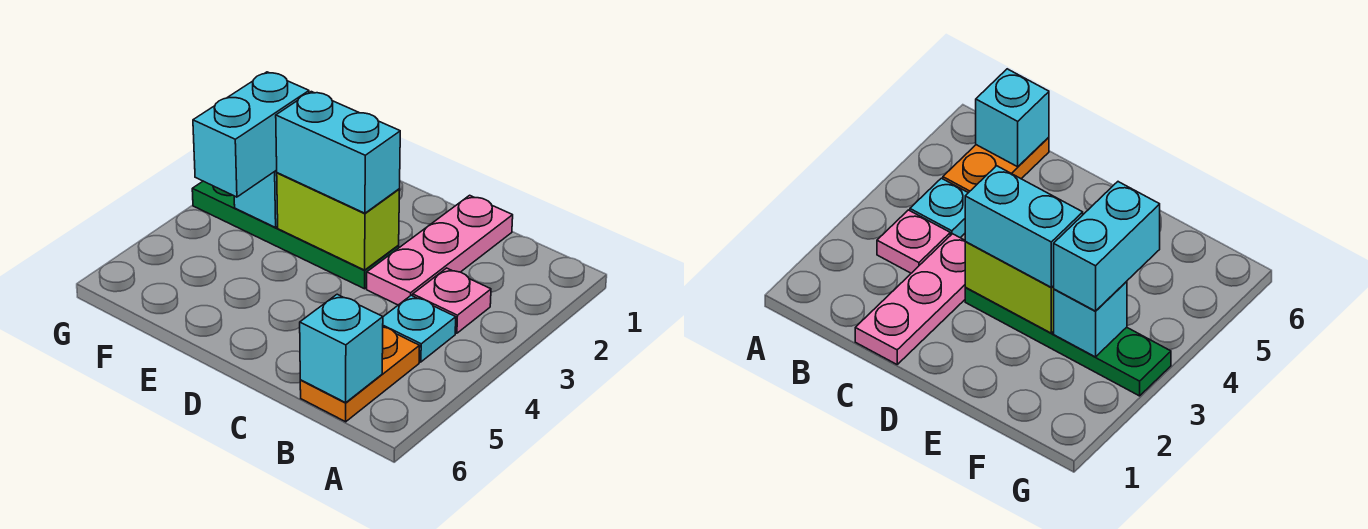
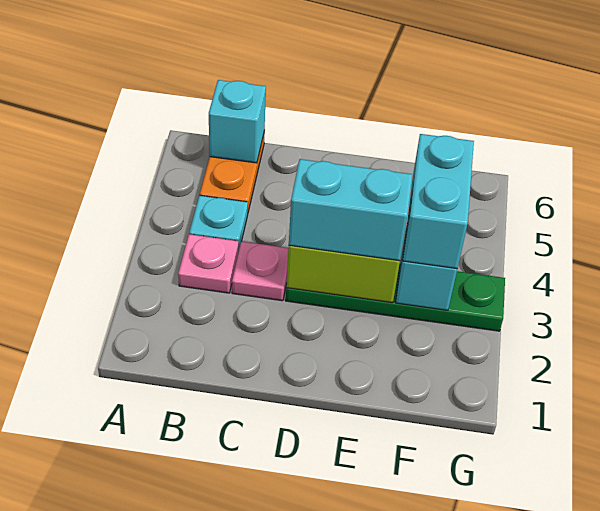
pink 1x3 plate [367,195,513,305] -> pink 1x1 plate [232,241,288,301]

